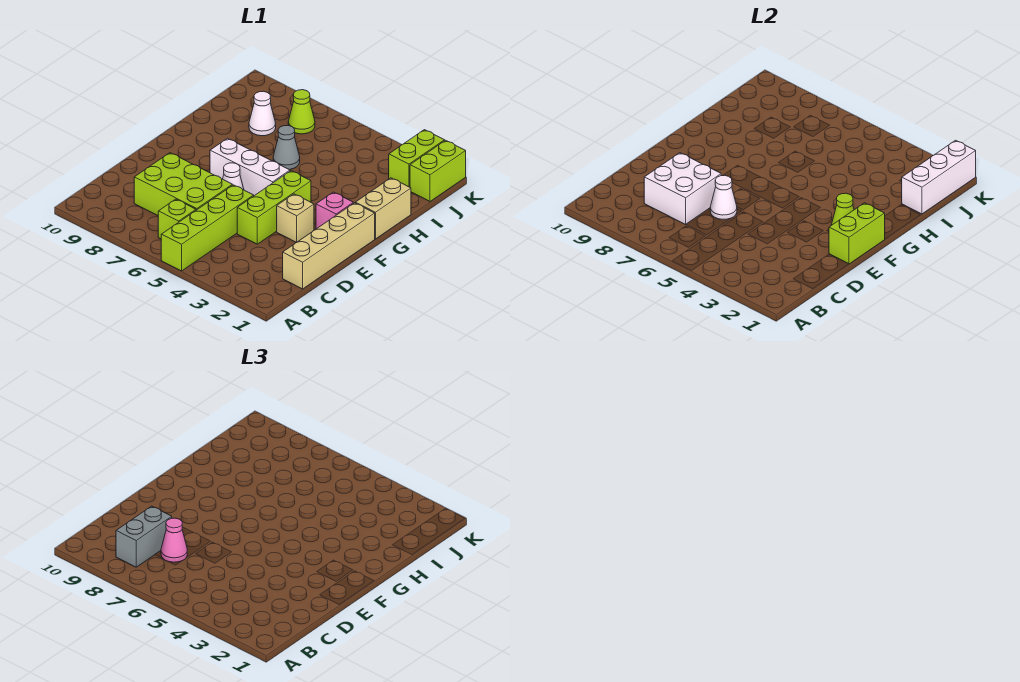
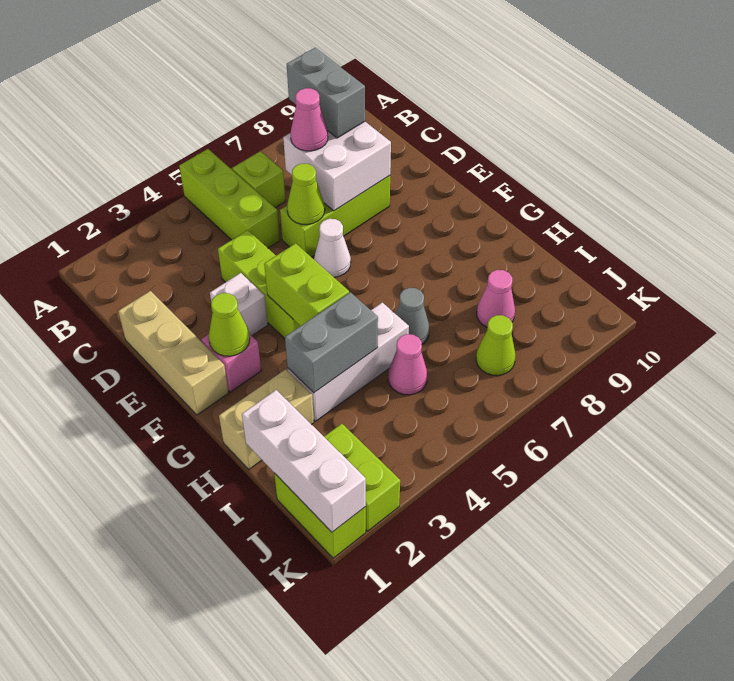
lime 1x4 brick [161,185,254,271] -> lime 1x3 brick [179,149,280,248]
tan 1x4 brick [283,203,375,289] -> tan 1x3 brick [118,291,229,415]
lime 2x3 brick [134,153,232,215] -> lime 1x3 brick [280,176,390,257]
white 1x1 cone [710,175,737,219] -> lime 1x1 cone [287,164,325,224]
lime 1x2 brick [829,203,885,264] -> lime 1x2 brick moved to [264,243,349,326]
tan 1x1 brick [277,194,314,243] -> white 1x1 brick [210,273,268,336]
white 1x3 brick [210,138,290,196] -> white 1x3 brick moved to [288,302,409,421]
tan 1x2 brick [355,178,411,239] -> tan 1x2 brick turned to [219,369,314,469]
none -> grey 1x2 brick [285,292,378,393]
none -> pink 1x1 cone [388,334,427,395]
white 1x1 cone [249,91,276,136] -> pink 1x1 cone [477,270,515,327]

